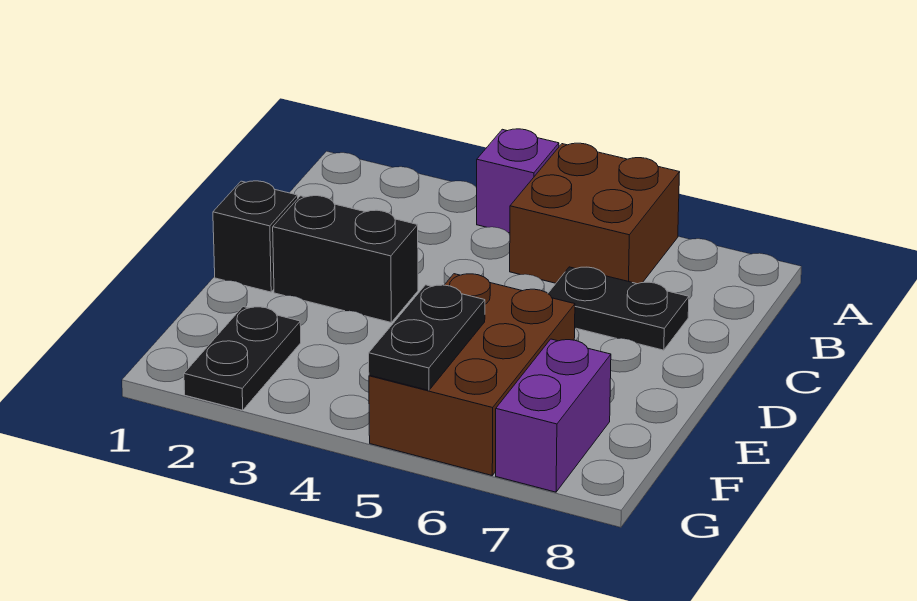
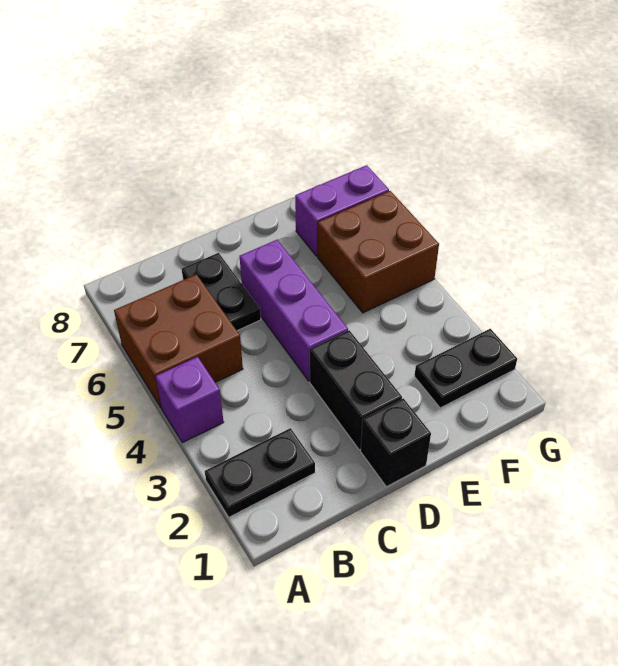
none -> purple 1x3 brick [240,240,348,381]
brown 2x3 brick [369,274,575,475] -> brown 2x2 brick [318,191,439,313]
black 1x2 plate [369,285,485,390] -> black 1x2 plate moved to [205,428,315,517]

